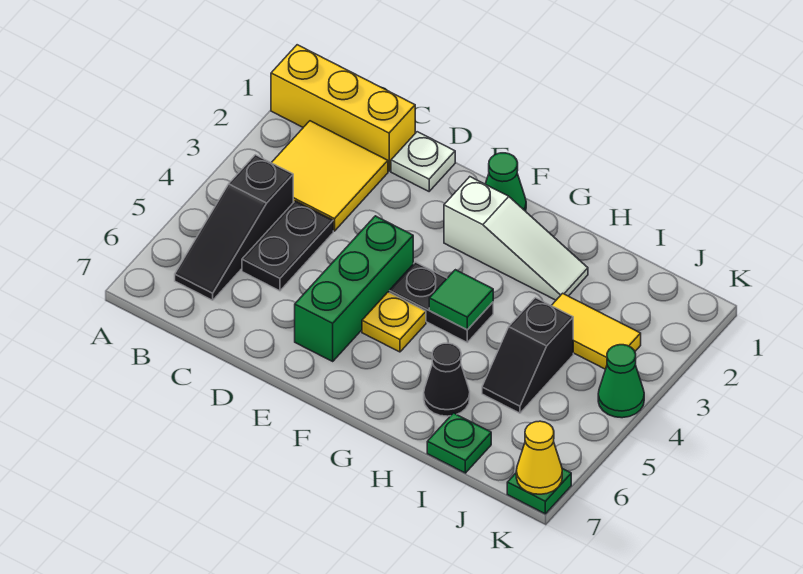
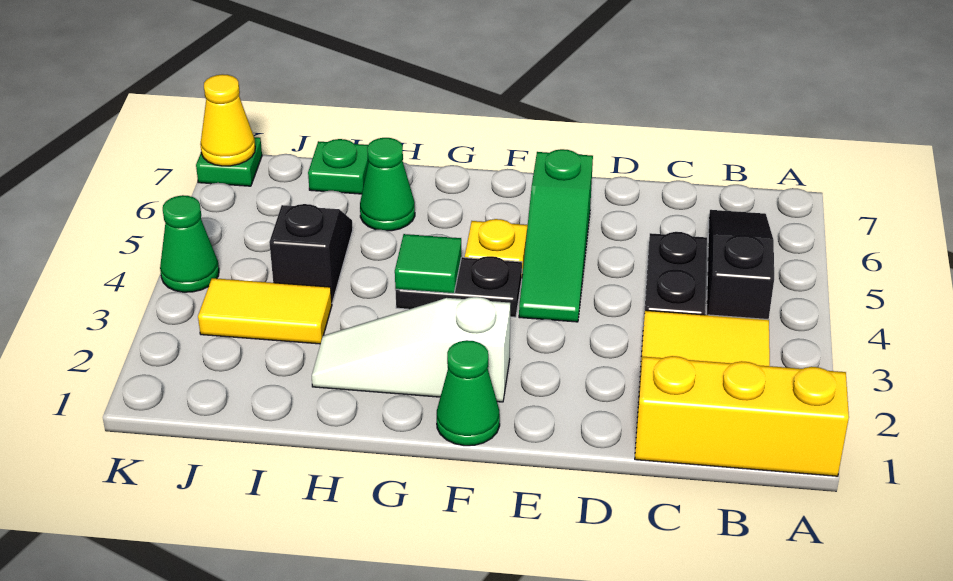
white 1x1 plate [391,132,455,191] -> none
green 1x3 brick [295,216,413,361] -> green 1x3 slope [519,149,593,322]
black 1x1 cone [424,343,470,416] -> green 1x1 cone [360,138,415,231]

